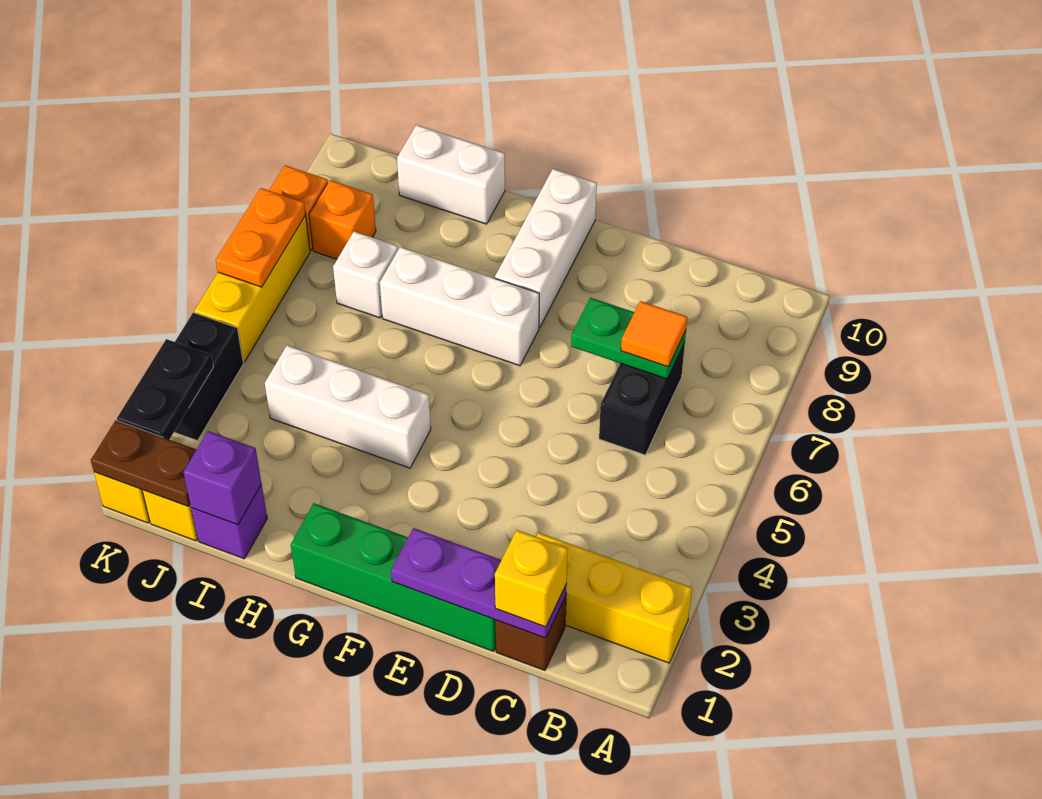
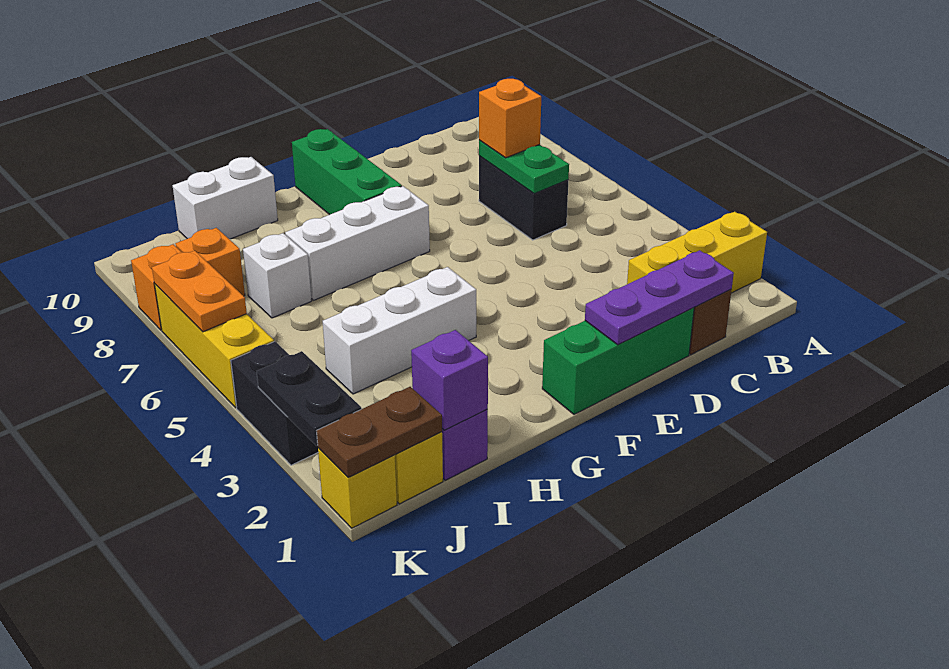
yellow 1x1 brick [495,530,568,627] -> none
green 1x2 plate [571,298,686,379] -> green 1x2 plate turned to [479,140,569,194]
orange 1x1 tile [621,301,687,367] -> orange 1x1 brick [479,79,541,158]
green 1x4 brick [291,503,496,651] -> green 1x3 brick [542,308,694,414]
white 1x3 brick [495,169,597,328] -> green 1x3 brick [292,129,402,215]

